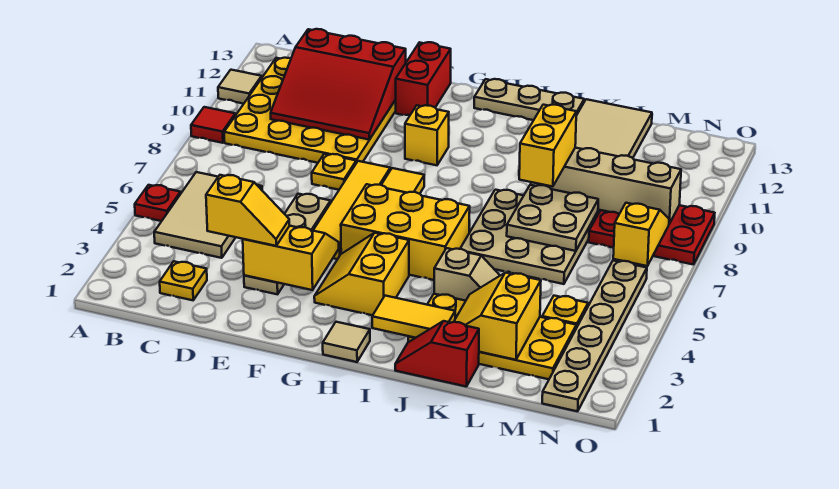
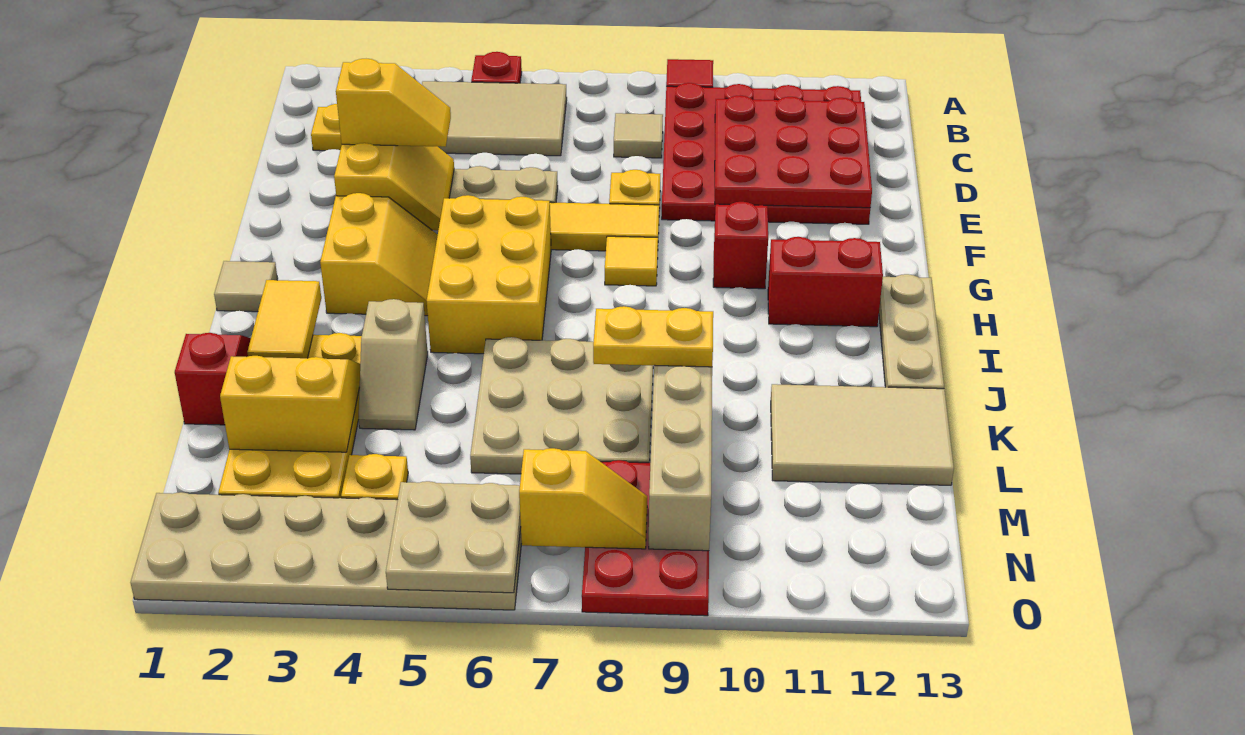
tan 1x1 tile [218,70,262,104] -> tan 1x1 tile moved to [614,113,663,158]
yellow 4x4 plate [224,58,396,163] -> red 4x4 plate [662,83,870,224]
red 3x3 slope [271,29,406,140] -> red 3x3 plate [715,96,872,208]
yellow 1x2 slope [206,175,290,246] -> yellow 1x2 slope turned to [336,59,451,147]
red 1x2 brick [396,42,451,115] -> red 1x2 brick moved to [768,237,883,327]
yellow 2x2 slope [314,233,409,315] -> yellow 2x2 slope turned to [320,193,438,316]
yellow 1x1 brick [405,105,449,165] -> red 1x1 brick [713,202,768,289]
tan 2x2 plate [507,185,598,251] -> tan 2x2 plate moved to [386,481,521,593]
yellow 1x2 brick [519,105,576,187] -> yellow 1x2 plate [593,306,713,367]
tan 1x6 plate [542,260,647,411] -> tan 2x6 plate [131,492,522,610]

